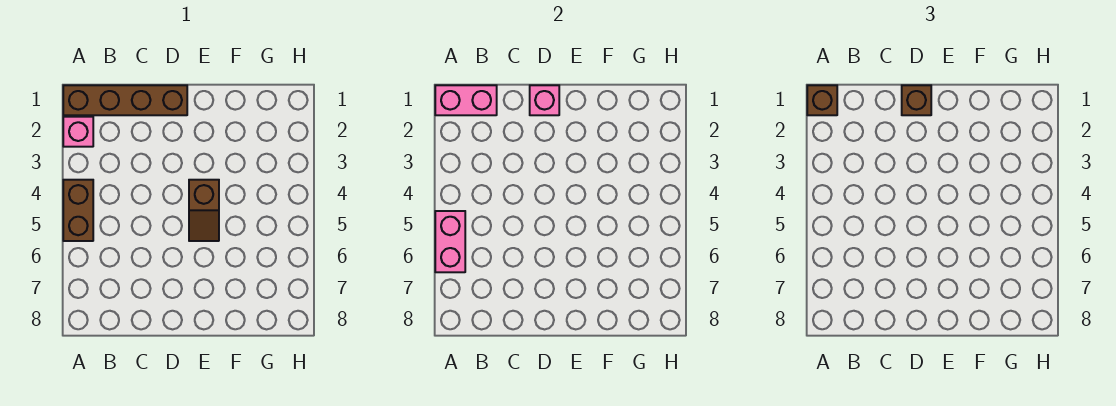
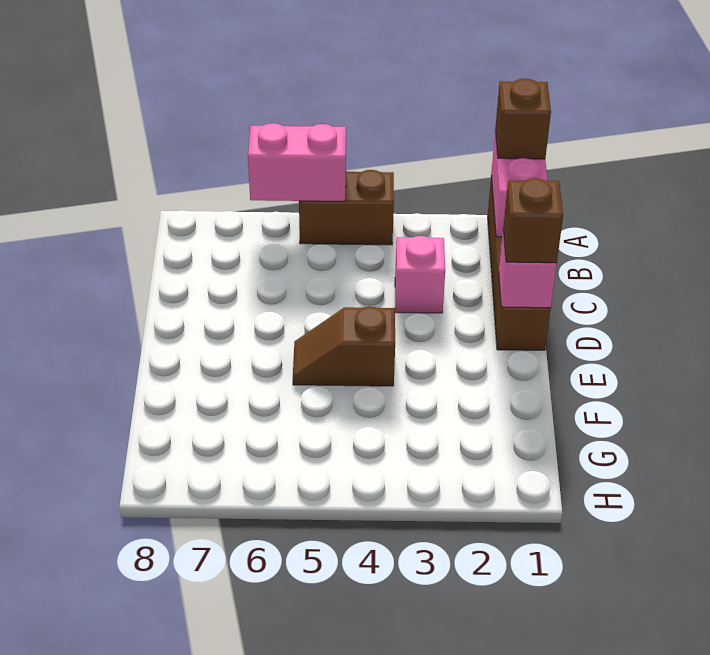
pink 1x1 brick [63,117,93,147] -> pink 1x1 brick moved to [395,236,445,313]

